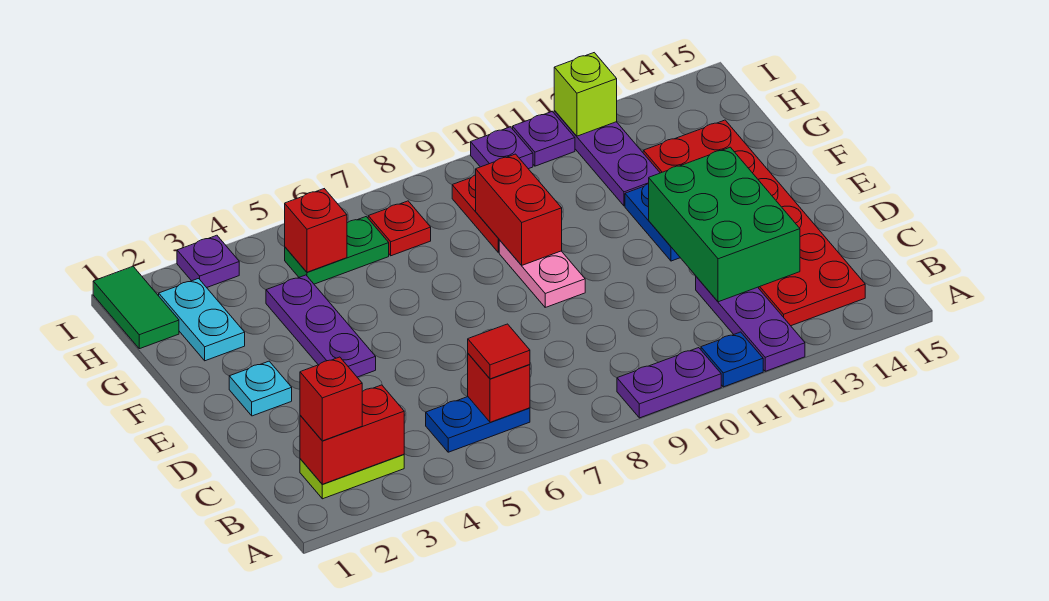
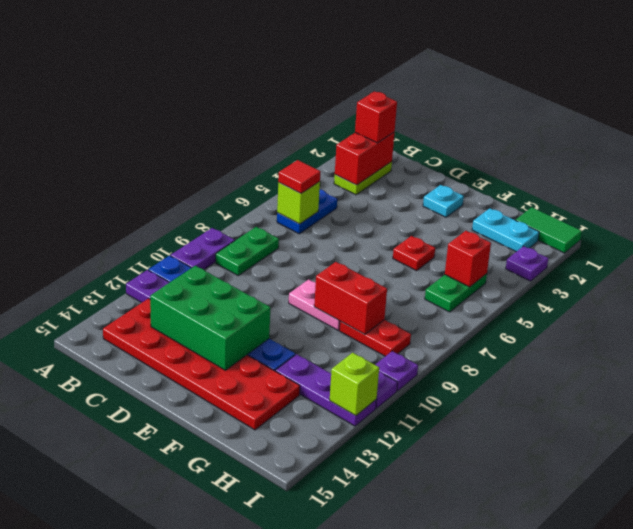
red 1x1 brick [468,354,530,422] -> lime 1x1 brick [277,182,320,224]
none -> green 1x2 plate [216,227,279,276]
purple 1x3 plate [266,275,376,377] -> none
red 1x1 plate [368,201,431,256] -> red 1x1 plate moved to [393,236,435,271]

